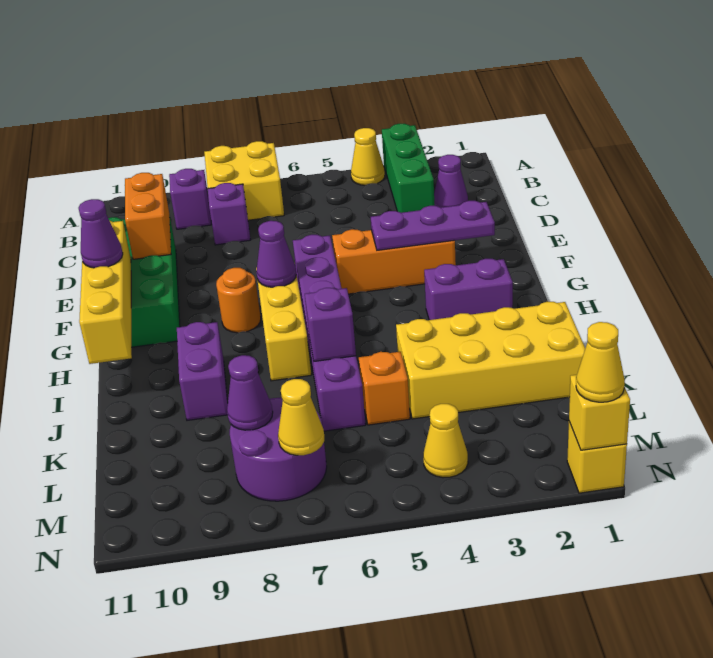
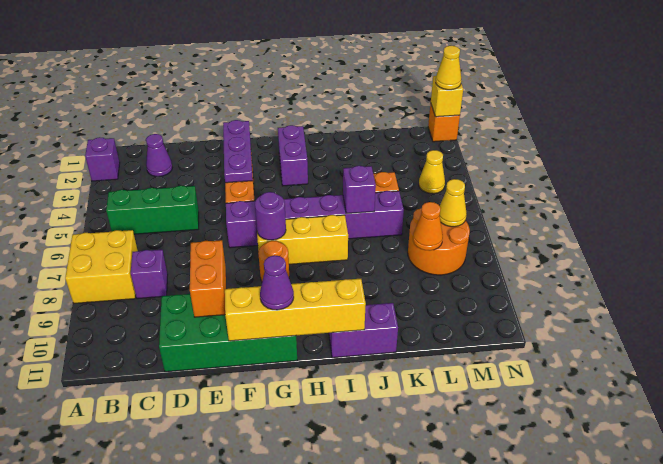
green 1x3 brick [382,124,435,213] -> green 1x3 brick moved to [106,186,199,234]
yellow 1x1 cone [351,128,385,185] -> none
purple 1x1 brick [169,169,211,229] -> purple 1x1 brick moved to [85,137,120,181]
orange 1x2 brick [125,173,171,259] -> orange 1x2 brick turned to [190,240,226,317]
purple 1x1 cone [256,221,296,287] -> purple 1x1 round brick [255,192,286,240]
purple 1x2 brick [177,322,228,420] -> purple 1x2 brick moved to [329,303,398,358]
yellow 2x4 brick [396,302,585,419] -> none
purple 2x2 round brick [230,398,327,501] -> orange 2x2 round brick [408,209,470,275]
purple 1x1 cone [227,355,273,430] -> orange 1x1 cone [413,202,443,251]
yellow 1x1 brick [567,422,627,493] -> orange 1x1 brick [428,104,460,142]

